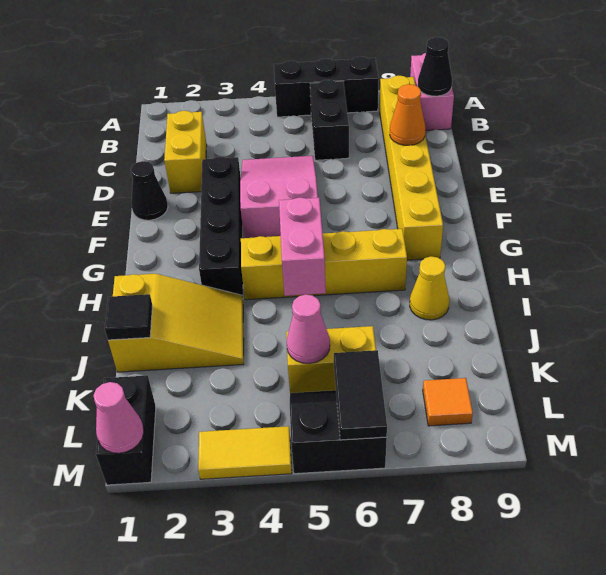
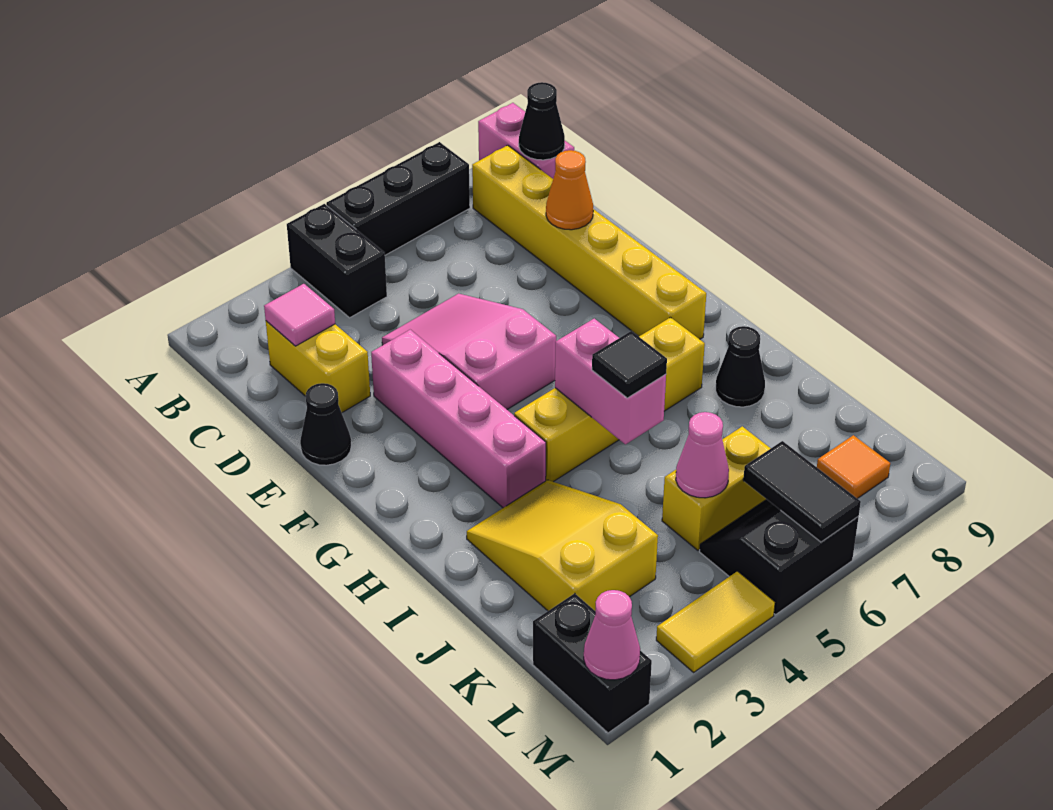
black 1x2 brick [310,80,349,160] -> black 1x2 brick moved to [287,204,387,318]
none -> pink 1x1 tile [264,284,335,346]
black 1x4 brick [199,157,243,297] -> pink 1x4 brick [371,330,546,508]
yellow 2x3 slope [108,274,244,372] -> yellow 2x3 slope turned to [467,480,658,611]
yellow 1x1 cone [410,257,449,320] -> black 1x1 cone [716,326,765,407]
black 1x1 tile [105,294,153,340] -> black 1x1 tile moved to [592,331,667,398]

